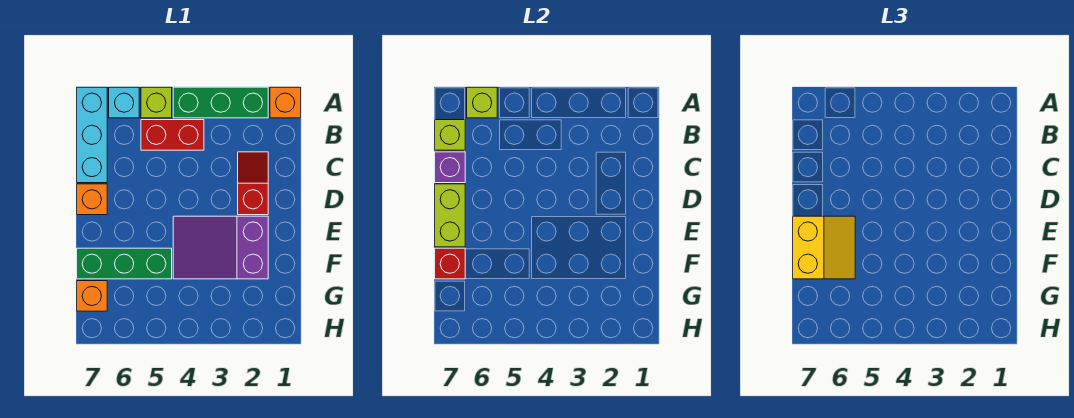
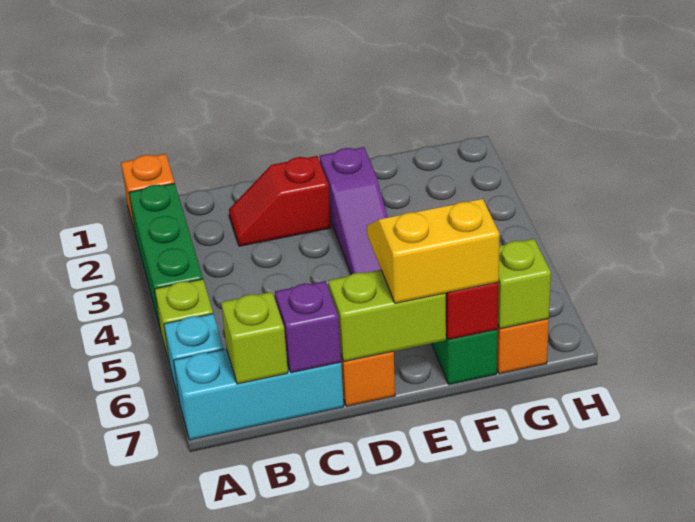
lime 1x1 brick [467,87,497,118] -> lime 1x1 brick moved to [498,239,551,329]
red 1x2 brick [141,120,204,150] -> none
purple 2x3 slope [173,216,268,279] -> purple 1x3 slope [320,147,388,274]

